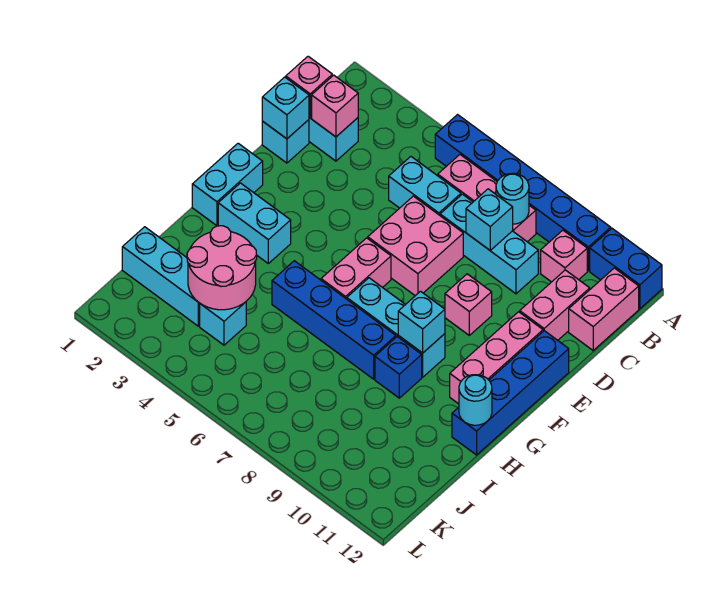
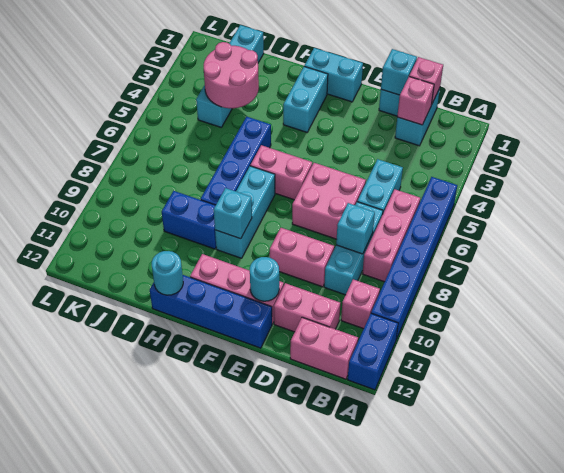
cyan 1x1 round brick [496,173,529,224] -> cyan 1x1 round brick moved to [250,257,279,301]
pink 1x1 brick [445,274,492,335] -> pink 1x2 brick [270,228,334,287]
blue 1x1 brick [375,337,422,398] -> blue 1x2 brick [162,191,216,249]

